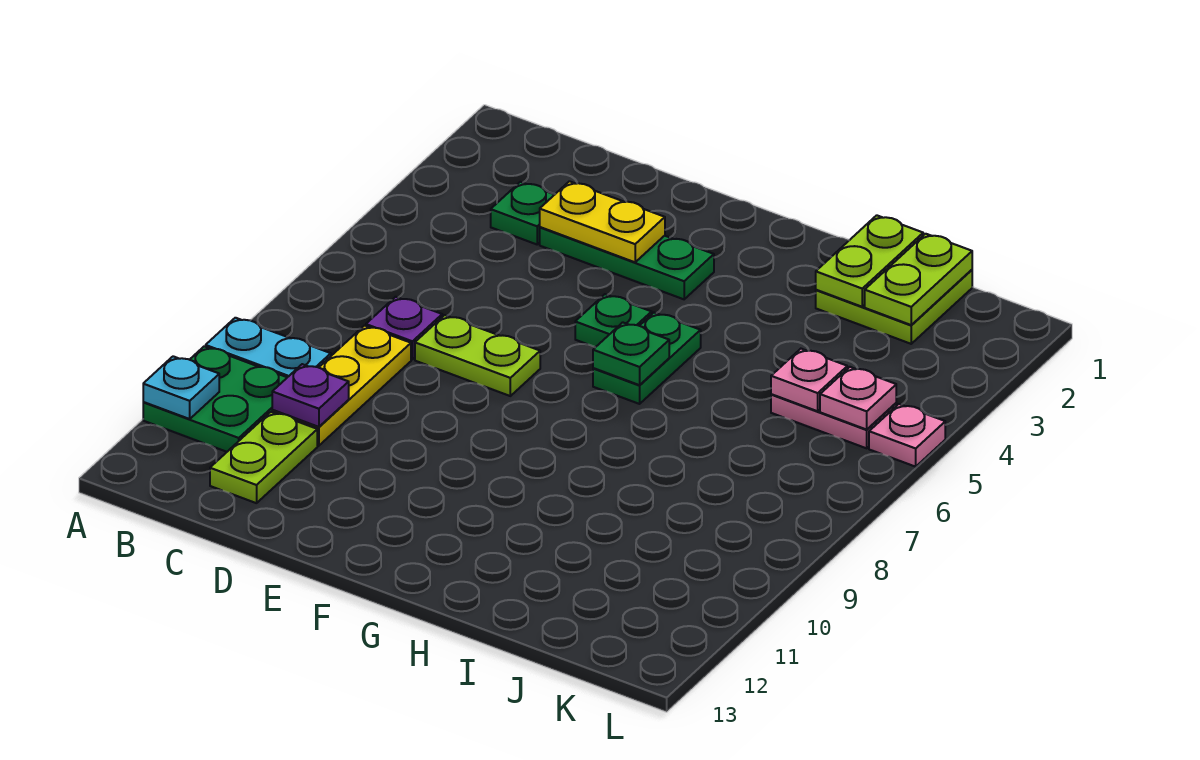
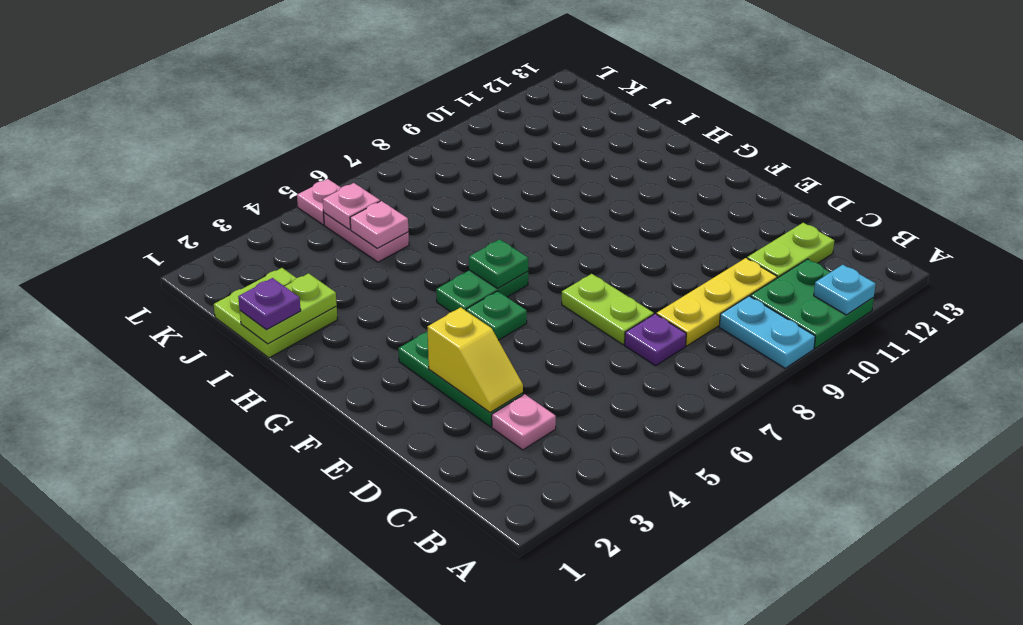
green 1x1 plate [491,182,555,244] -> pink 1x1 plate [492,394,556,450]
purple 1x1 plate [272,364,349,427] -> purple 1x1 plate moved to [238,278,301,330]
yellow 1x2 plate [540,181,665,262] -> yellow 1x2 slope [428,307,523,413]
lime 1x2 plate [865,234,972,325] -> none

